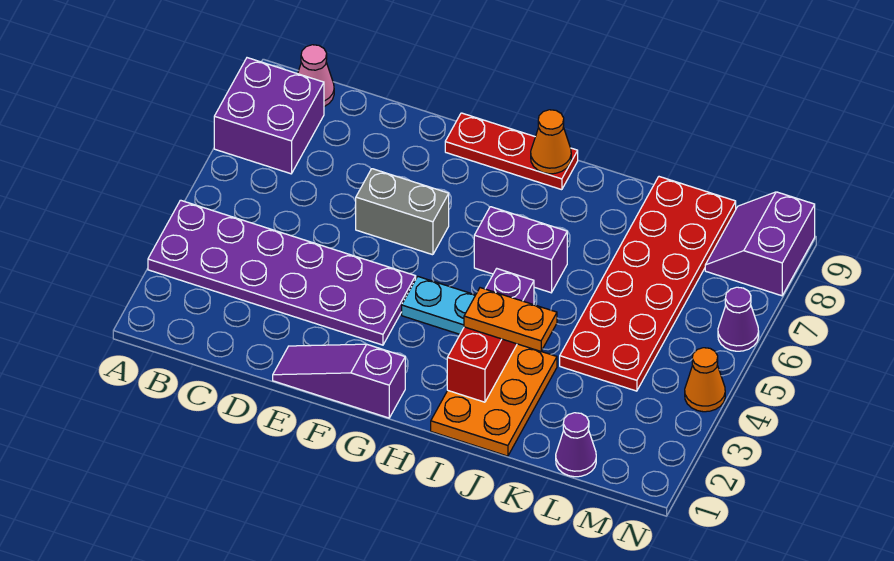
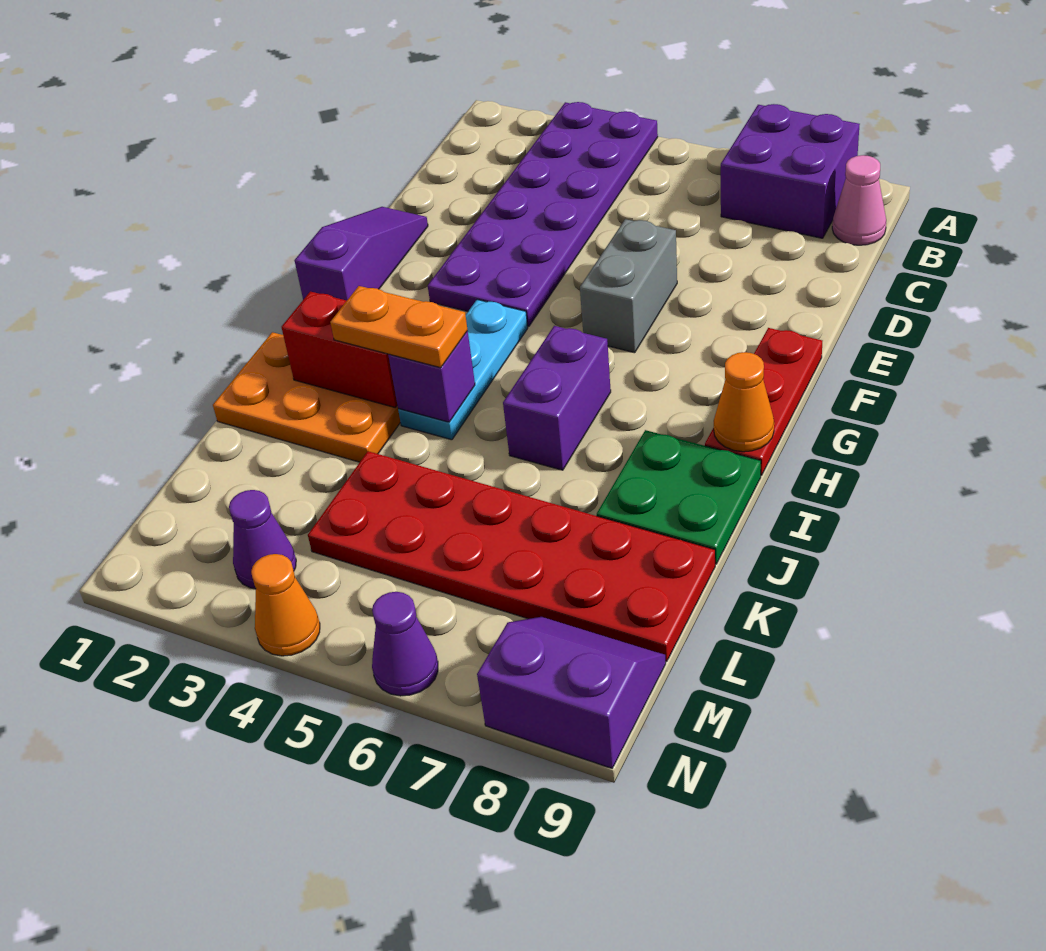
orange 1x2 plate [464,288,557,351] -> orange 1x2 plate turned to [330,286,468,368]
none -> green 2x2 plate [597,430,761,564]
purple 1x1 cone [556,413,596,477] -> purple 1x1 cone moved to [229,490,296,589]

